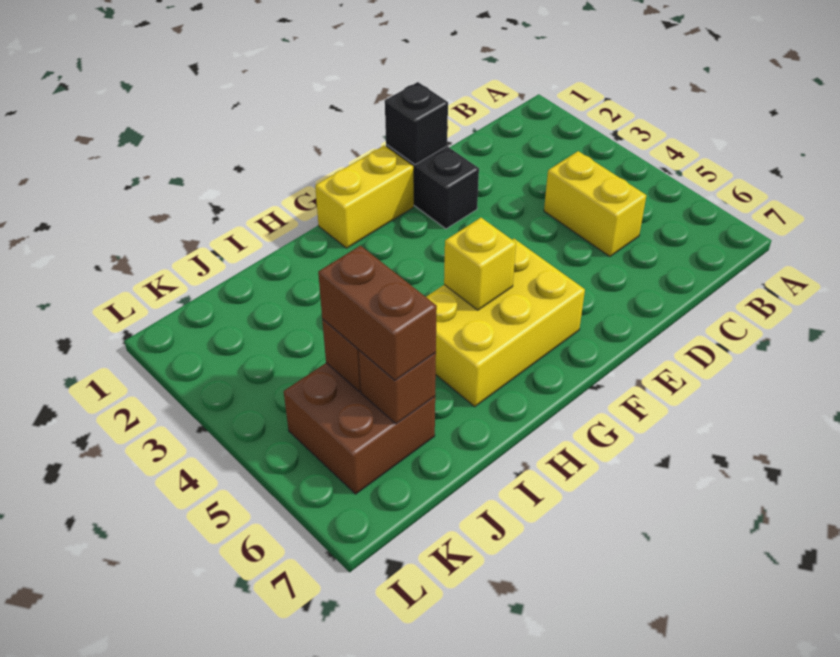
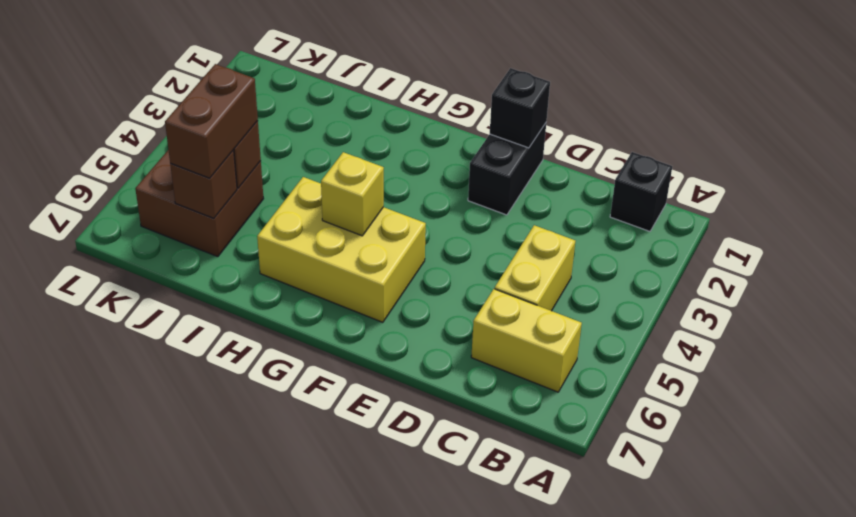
none -> black 1x1 brick [610,152,672,231]
yellow 1x2 brick [315,146,414,248] -> yellow 1x2 brick moved to [471,289,582,392]

